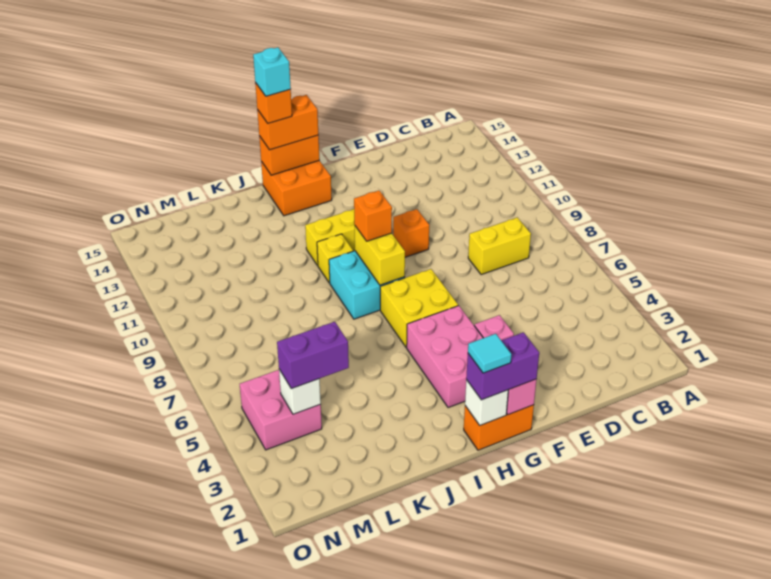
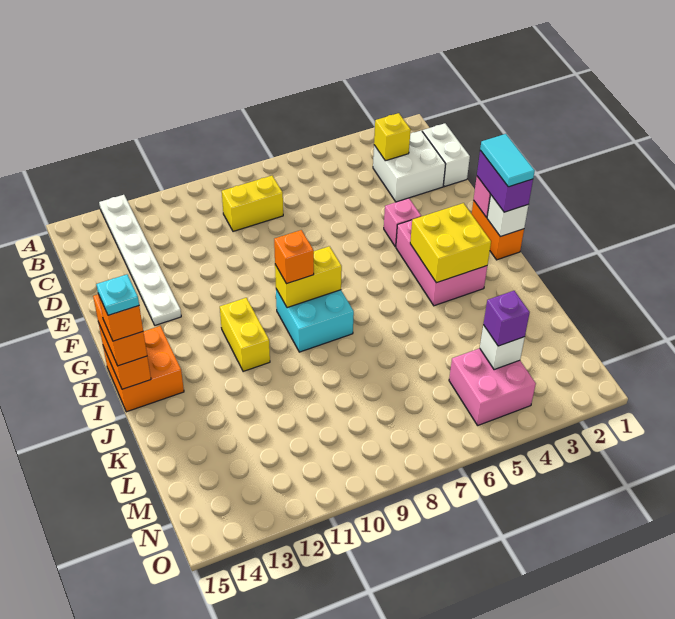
none -> white 1x6 plate [99,195,181,325]
none -> white 1x2 brick [422,123,470,187]
none -> white 2x2 brick [373,131,446,202]
yellow 1x2 brick [468,217,531,275] -> yellow 1x2 brick turned to [222,176,283,231]
orange 1x1 brick [393,209,429,257] -> none
pink 2x3 brick [407,306,483,408] -> pink 2x3 brick turned to [396,220,487,306]
yellow 2x2 brick [380,269,458,348] -> yellow 2x2 brick moved to [410,203,491,283]
cyan 1x1 tile [468,334,511,373] -> cyan 1x2 tile [480,134,535,187]
yellow 1x1 brick [317,234,353,283] -> yellow 1x1 brick moved to [374,113,411,161]
cyan 1x1 brick [253,47,291,96] -> cyan 1x1 plate [96,275,139,315]
purple 1x2 brick [277,322,349,389] -> purple 1x1 brick [483,291,530,346]

